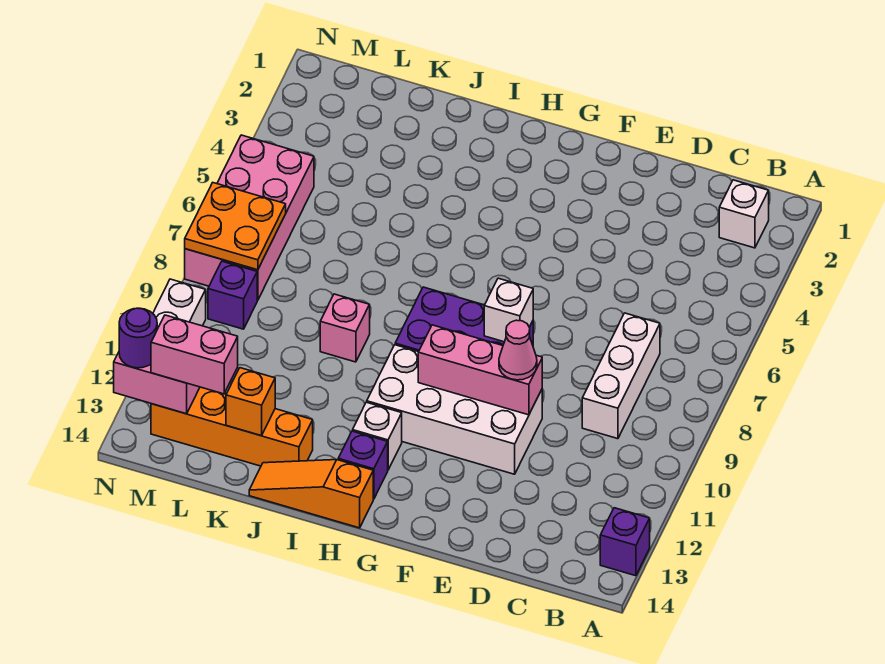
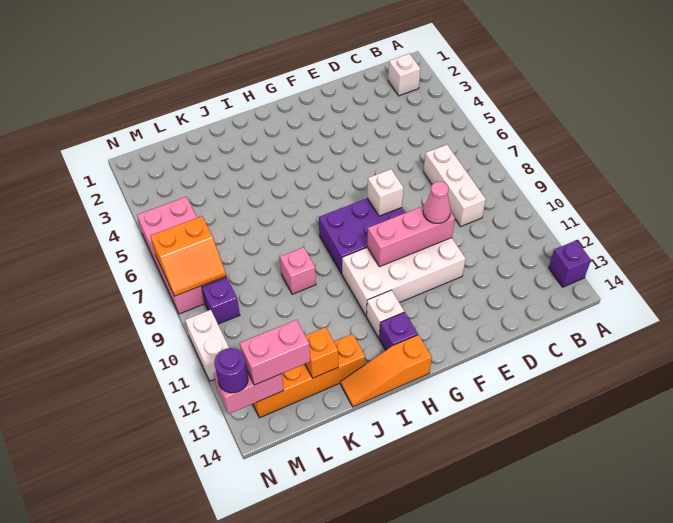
orange 2x2 plate [185,183,286,270] -> orange 2x2 slope [150,216,226,296]

